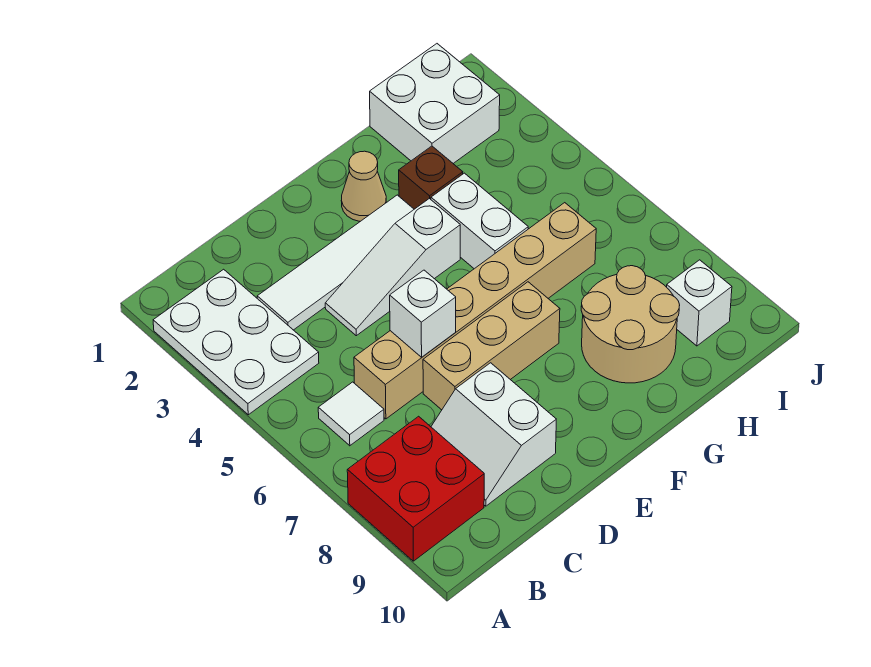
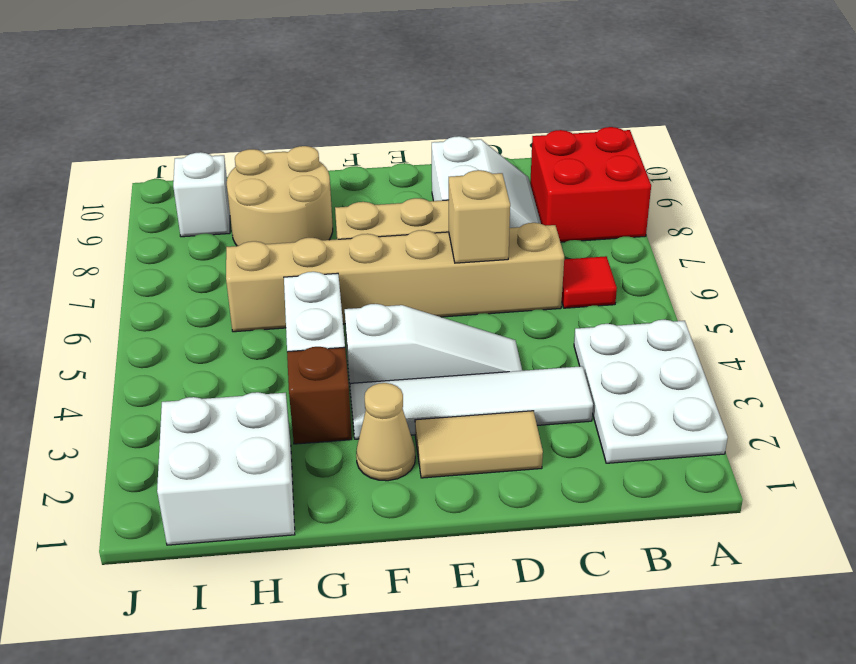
white 1x1 tile [318,382,384,446] -> red 1x1 tile [562,256,617,308]
none -> tan 1x2 tile [415,411,543,478]
white 1x1 brick [390,270,456,357] -> tan 1x1 brick [449,170,510,263]

